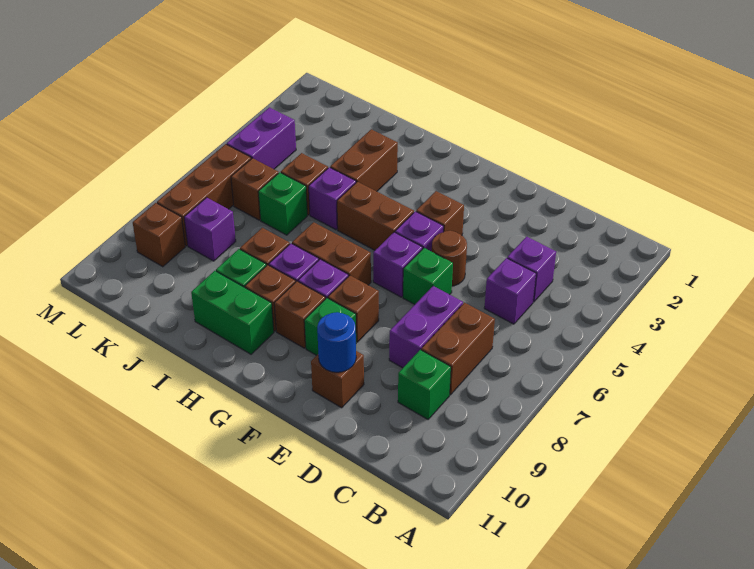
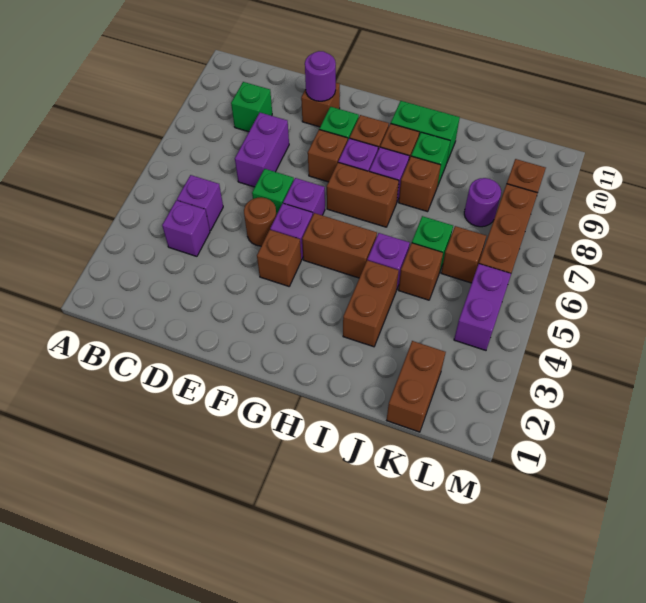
brown 1x2 brick [421,303,495,395] -> brown 1x2 brick moved to [387,341,446,432]
blue 1x1 round brick [317,312,356,372] -> purple 1x1 round brick [305,51,336,101]
purple 1x1 brick [184,197,236,261] -> purple 1x1 round brick [464,178,501,227]

